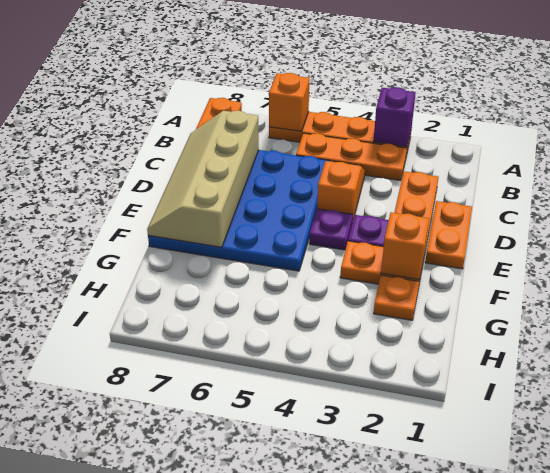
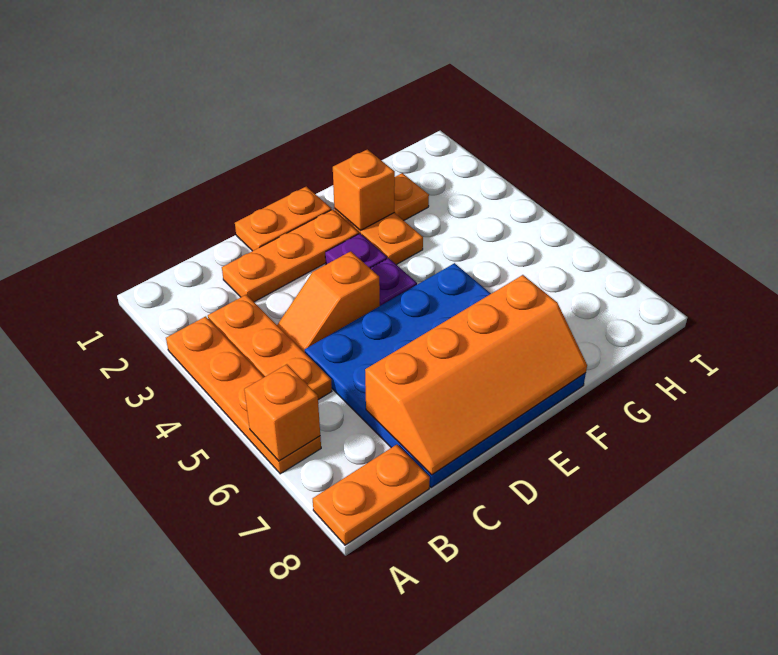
purple 1x1 brick [373,87,416,147] -> none
tan 2x4 slope [147,111,259,247] -> orange 2x4 slope [365,275,587,475]

